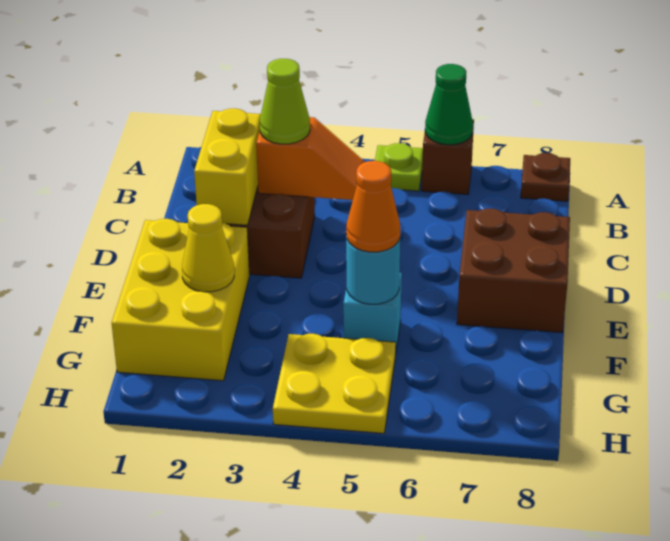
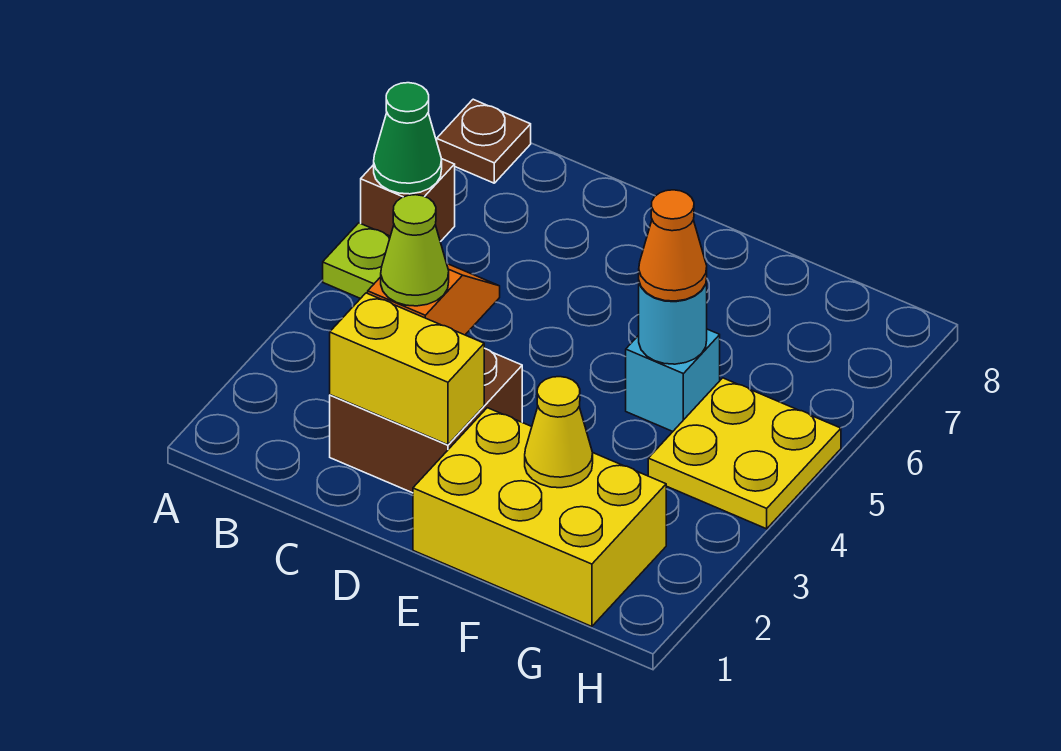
brown 2x2 brick [457,208,570,333] -> none

